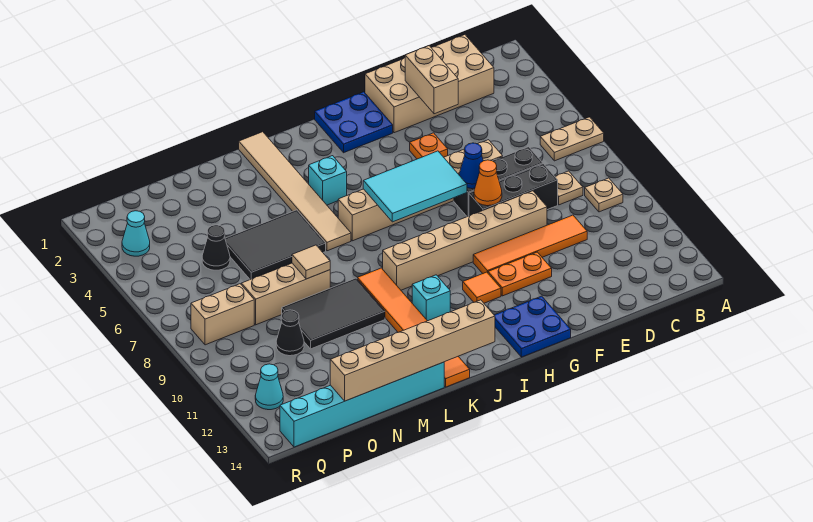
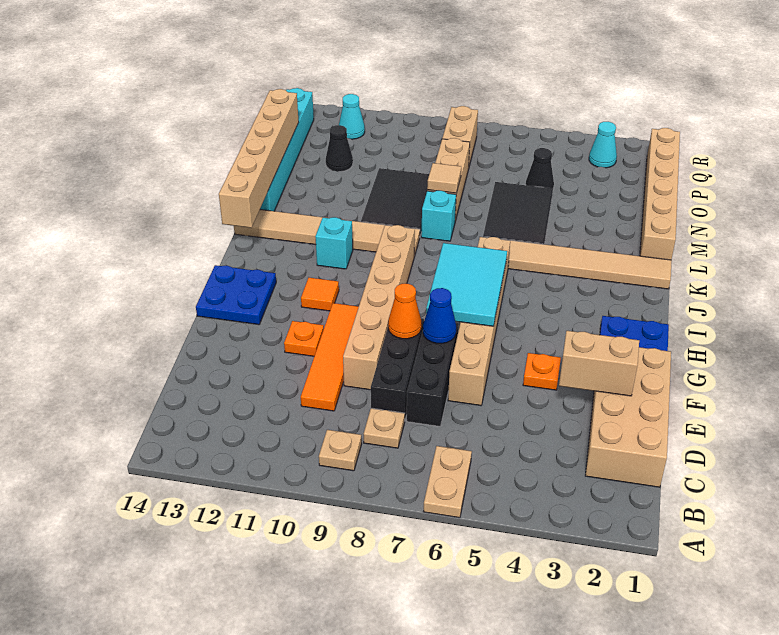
orange 1x2 plate [488,252,552,296] -> orange 1x1 plate [284,321,324,356]
cyan 1x1 brick [309,156,347,205] -> cyan 1x1 brick moved to [421,191,456,241]
orange 1x6 tile [357,268,470,387] -> tan 1x6 tile [234,210,420,256]
none -> tan 1x6 brick [640,128,680,260]
black 1x1 cone [276,310,304,356] -> black 1x1 cone moved to [326,125,353,172]

